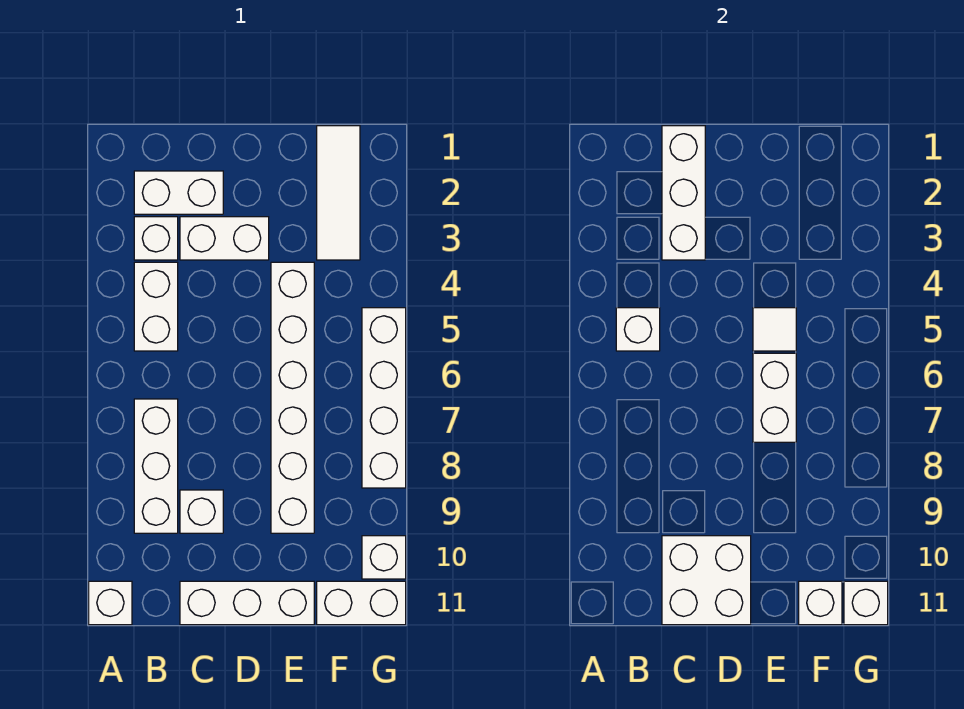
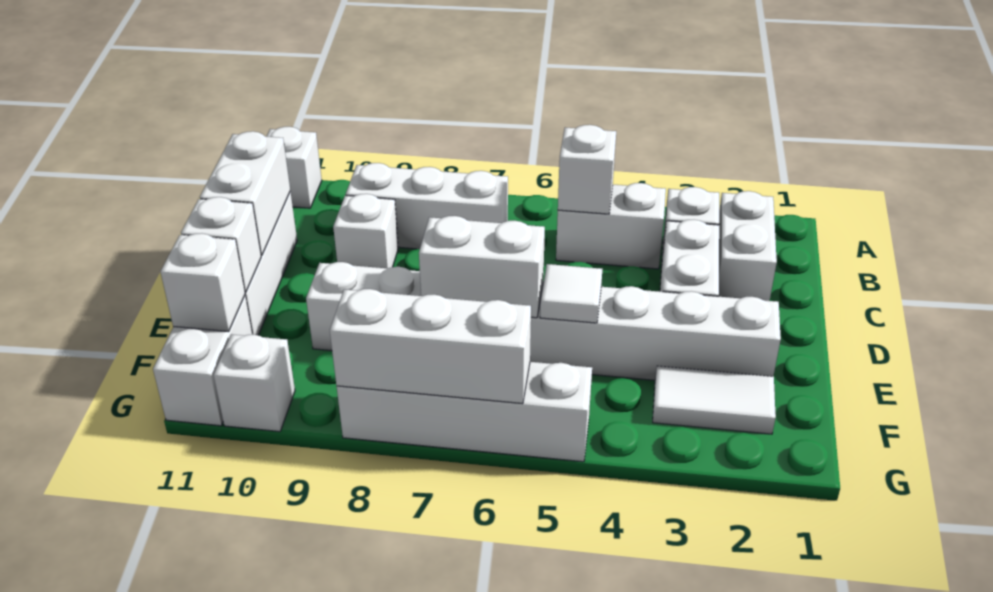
white 1x3 brick [662,126,705,260] -> white 1x3 brick moved to [330,289,531,404]
white 2x2 brick [662,536,751,625] -> white 1x2 brick [199,131,290,256]
white 1x6 brick [271,262,314,533] -> white 1x8 brick [306,262,781,380]
white 1x3 tile [317,126,360,260] -> white 1x2 tile [653,366,776,434]
white 1x1 brick [844,581,888,625] -> white 1x1 brick moved to [181,197,261,292]

